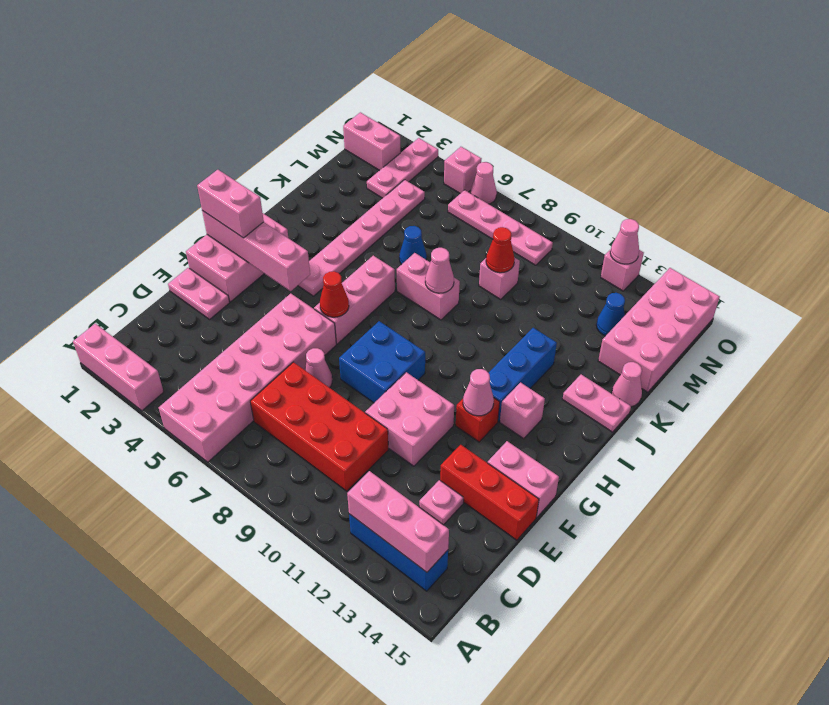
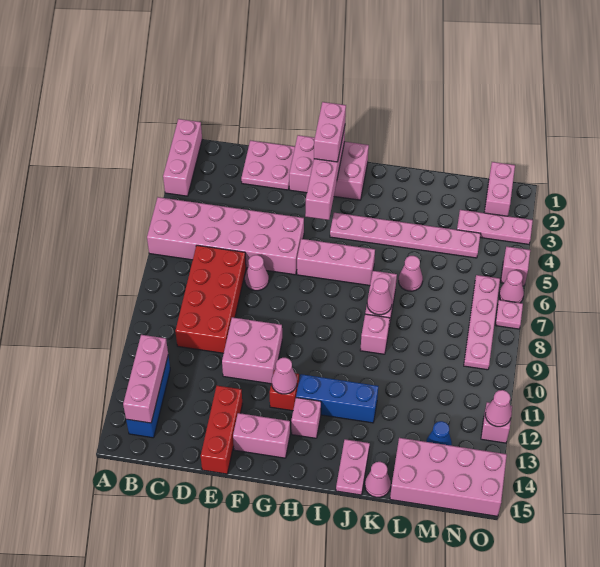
pink 1x1 plate [419,480,464,525] -> pink 1x1 plate moved to [495,300,523,329]
pink 1x2 plate [168,268,230,319] -> pink 2x2 plate [241,140,295,190]
blue 2x2 brick [339,321,425,403] -> none
pink 1x2 brick [488,441,559,518] -> pink 1x2 brick turned to [233,413,290,458]
red 1x1 cone [320,271,349,317] -> none
blue 1x1 cone [399,226,427,265] -> pink 1x1 cone [399,256,423,291]
pink 1x1 brick [479,257,520,299] -> pink 1x1 brick moved to [360,314,390,354]
red 1x1 cone [486,227,515,273] -> none

